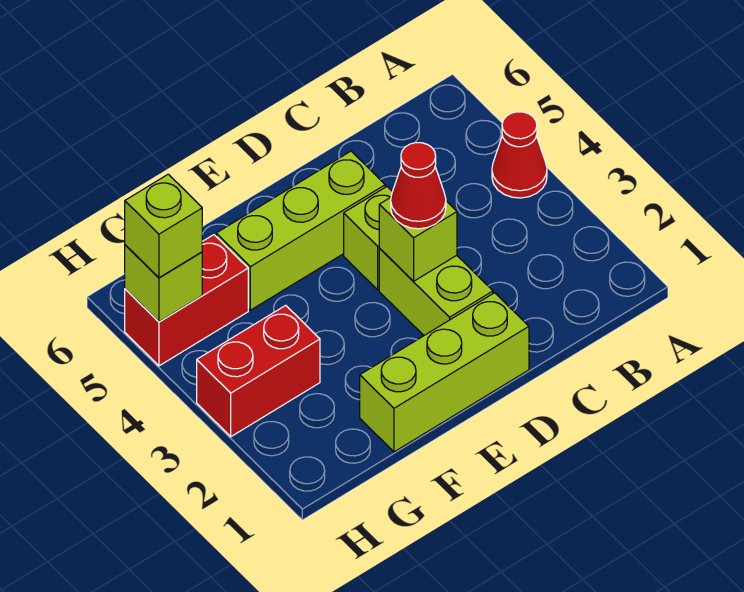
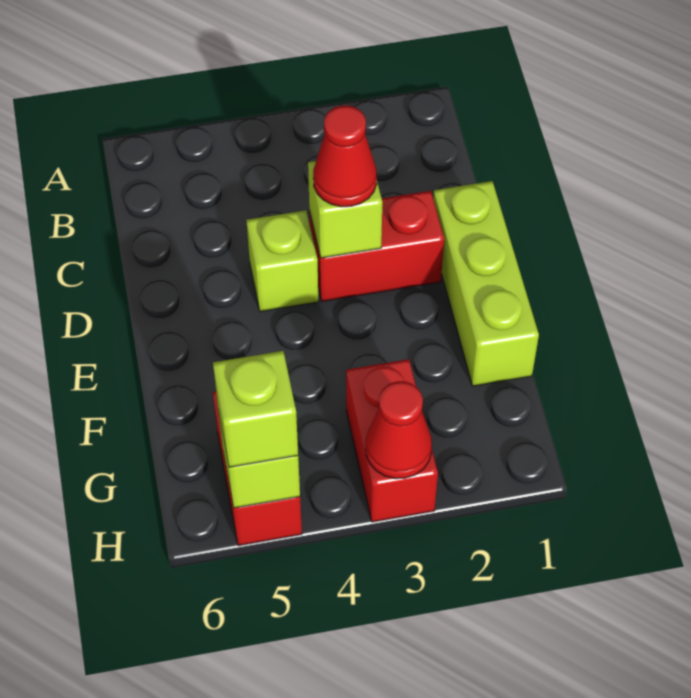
red 1x1 cone [492,112,547,198] -> red 1x1 cone moved to [366,381,432,479]
lime 1x2 brick [379,249,493,335] -> red 1x2 brick [309,191,444,301]
lime 1x3 brick [216,151,385,310] -> none

